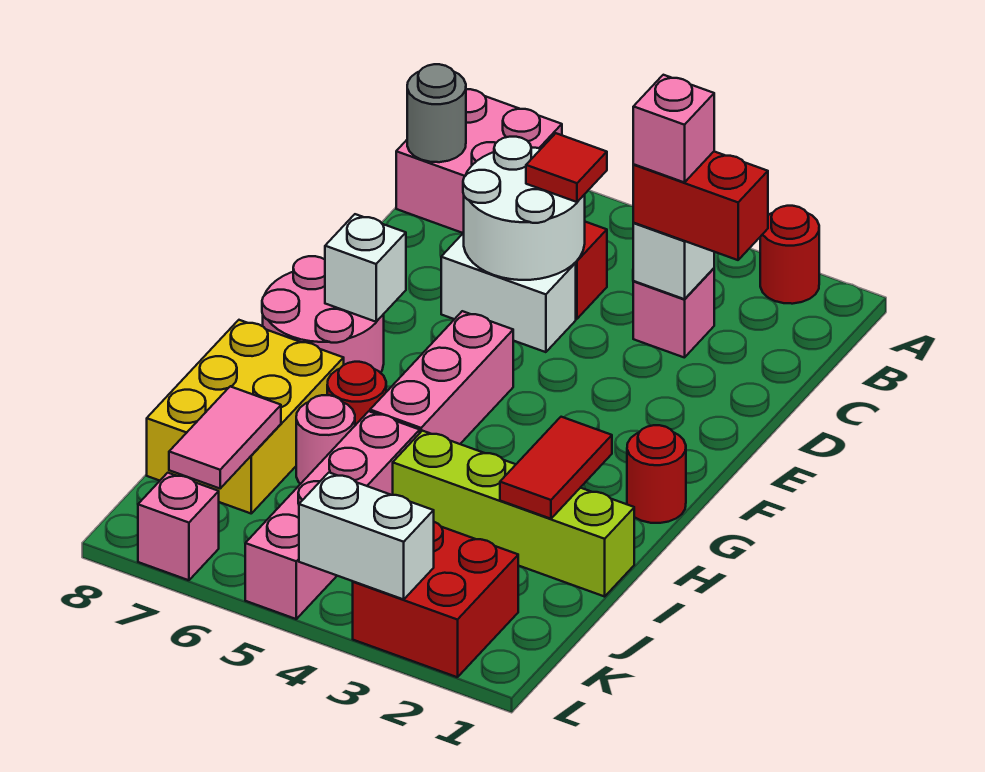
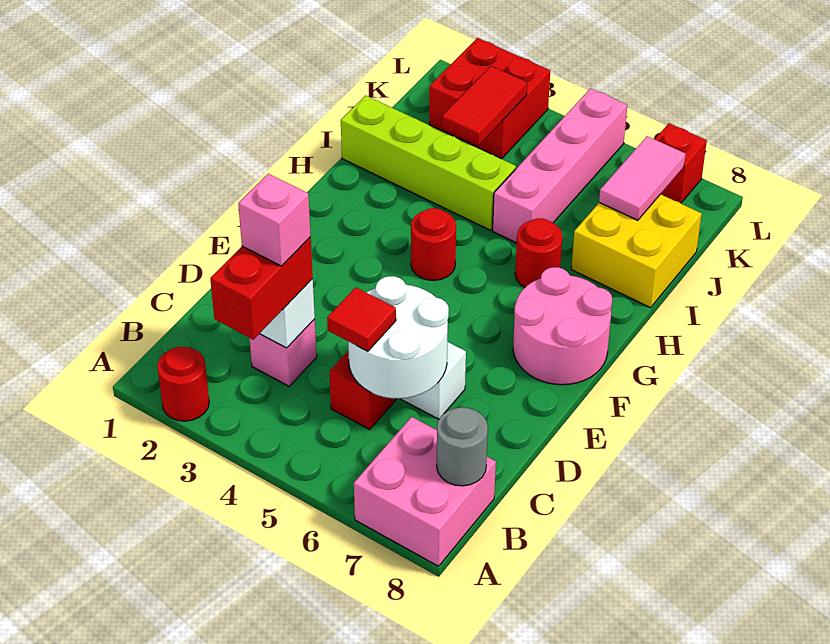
red 1x2 brick [633,152,768,260] -> red 1x2 brick turned to [210,237,313,340]
pink 1x3 brick [370,311,513,444] -> none
white 1x1 brick [325,214,406,322] -> none
red 1x1 round brick [627,425,686,523] -> red 1x1 round brick moved to [411,208,456,281]
red 1x2 tile [500,417,612,519] -> red 1x2 tile moved to [442,66,527,145]
yellow 2x3 brick [147,320,344,513] -> yellow 2x2 brick [571,194,702,308]
pink 1x1 round brick [296,395,355,484] -> none
white 1x2 brick [299,473,434,599] -> none
pink 1x1 brick [138,473,219,580] -> red 1x1 brick [655,123,707,203]

